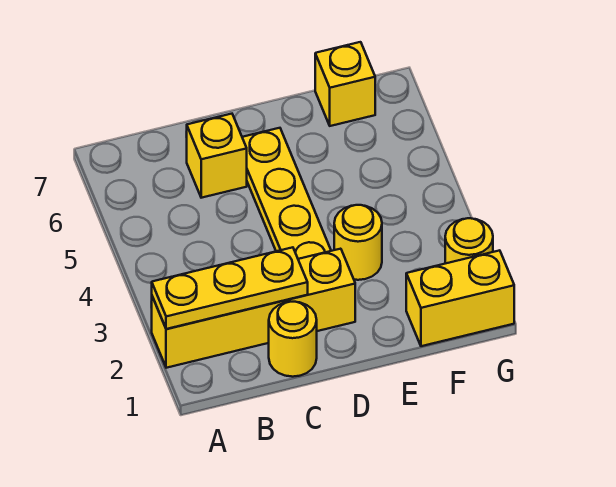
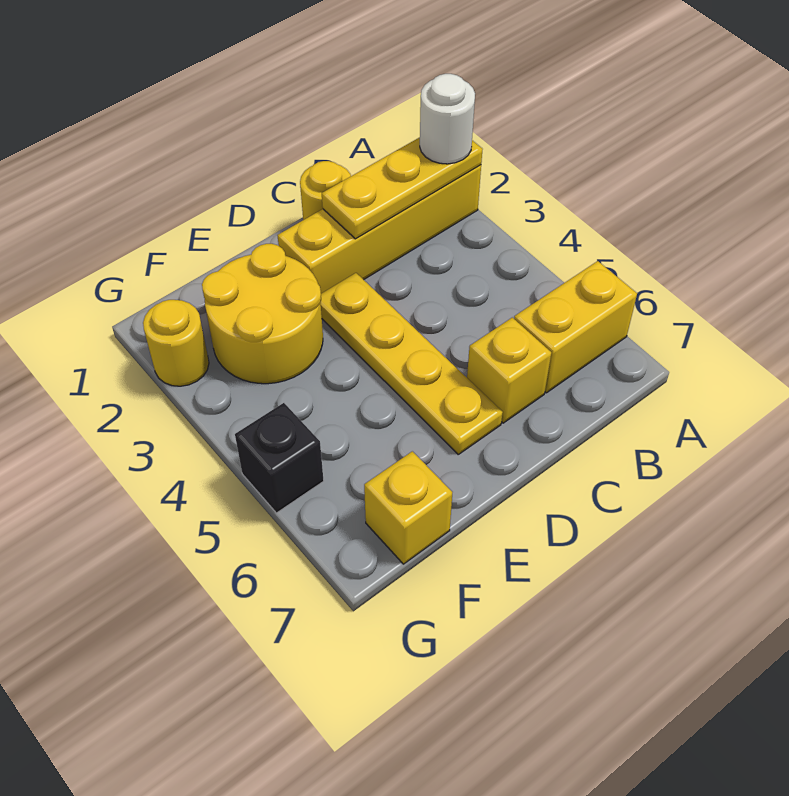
none -> white 1x1 round brick [420,74,475,164]
yellow 1x1 round brick [334,205,382,280] -> yellow 2x2 round brick [202,244,323,384]
yellow 1x2 brick [406,250,514,346] -> yellow 1x2 brick moved to [514,261,637,393]
none -> black 1x1 brick [235,403,324,513]

